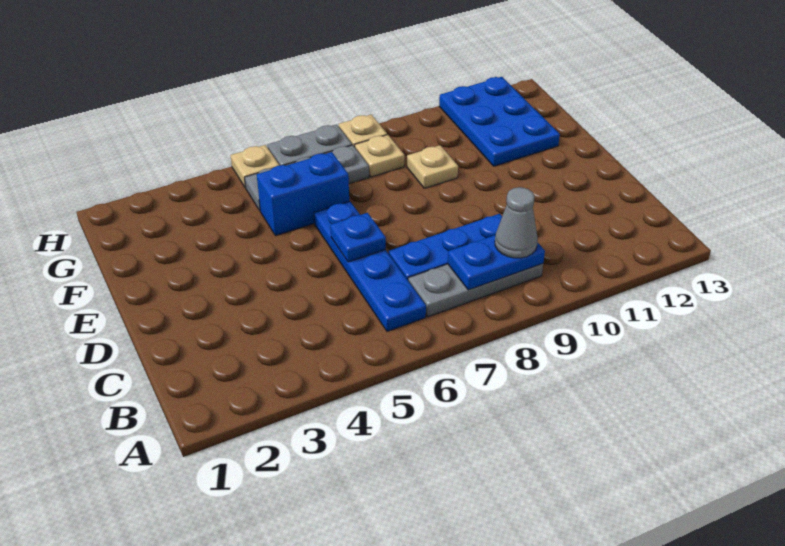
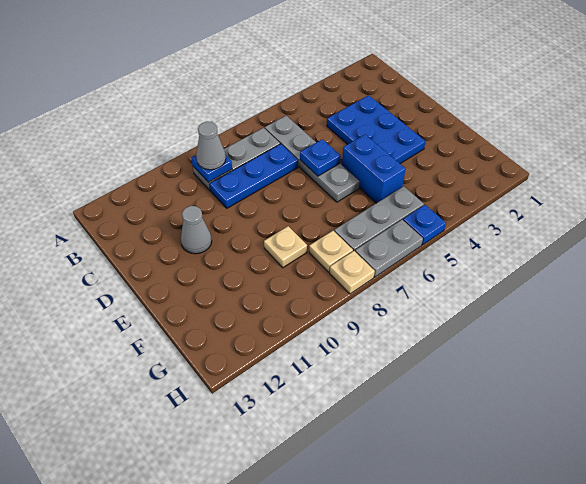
blue 1x4 plate [314,201,426,332] -> grey 1x4 plate [265,116,360,202]
blue 1x2 plate [448,235,545,290] -> blue 1x1 plate [191,155,232,182]
none -> grey 1x1 cone [181,206,212,254]
blue 1x2 brick [257,152,349,236] -> blue 1x2 brick turned to [342,134,405,203]
blue 2x3 plate [439,77,560,166] -> blue 2x3 plate moved to [327,95,425,164]
tan 1x1 plate [231,145,279,188] -> blue 1x1 plate [403,205,446,245]

